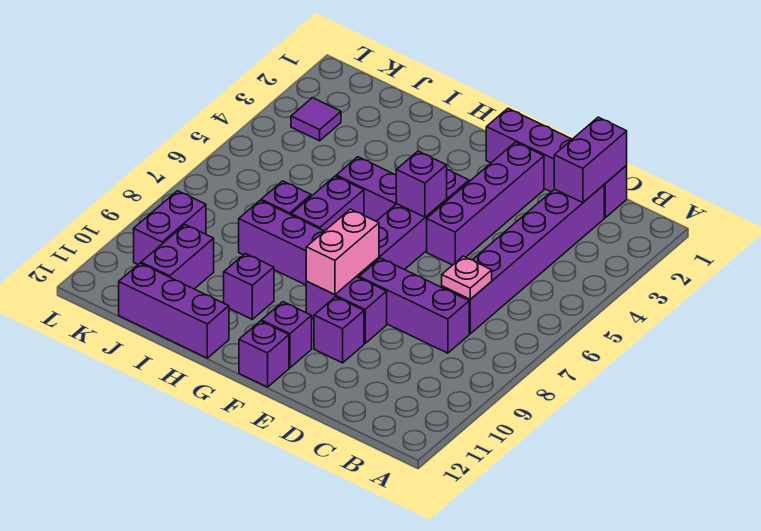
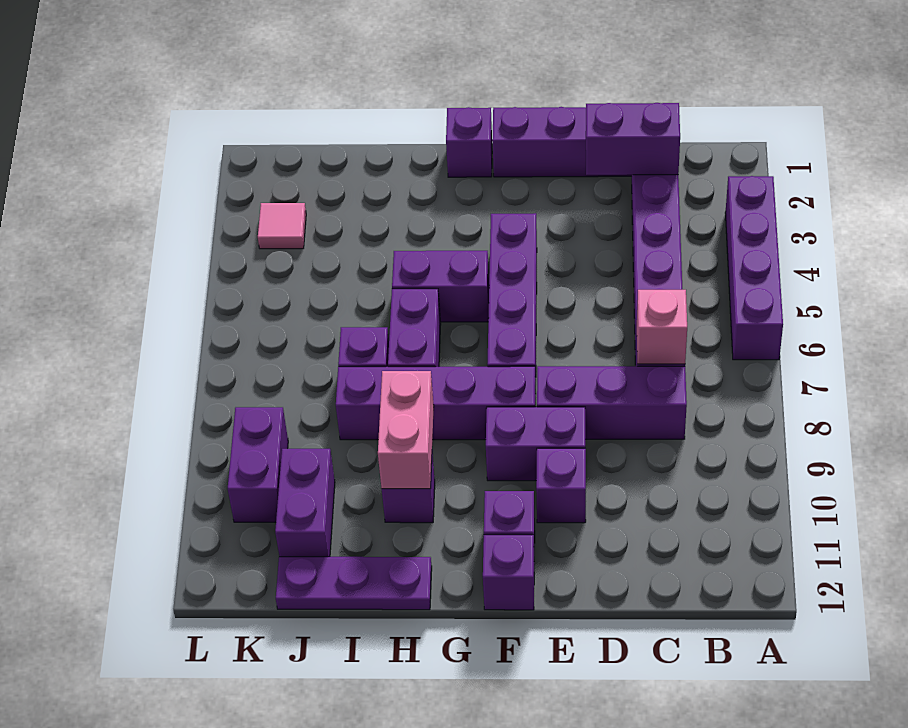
purple 1x2 brick [554,117,627,203] -> purple 1x2 brick turned to [586,103,680,175]
pink 1x1 plate [442,256,492,299] -> pink 1x1 brick [637,290,687,364]
purple 1x4 brick [427,142,544,265] -> purple 1x4 brick moved to [725,176,783,360]
purple 1x1 brick [396,151,447,217] -> purple 1x1 brick moved to [446,107,492,177]
pink 1x2 brick [306,209,379,295] -> pink 1x2 brick moved to [378,371,434,489]
purple 1x3 brick [119,263,229,358] -> purple 1x3 plate [276,557,432,610]
purple 1x1 tile [291,98,341,141] -> pink 1x1 tile [258,203,306,249]

